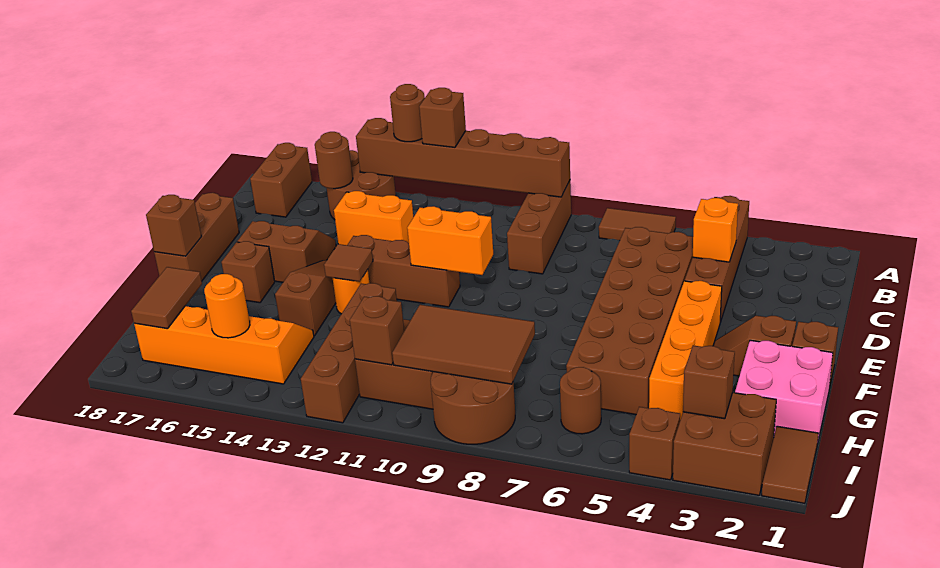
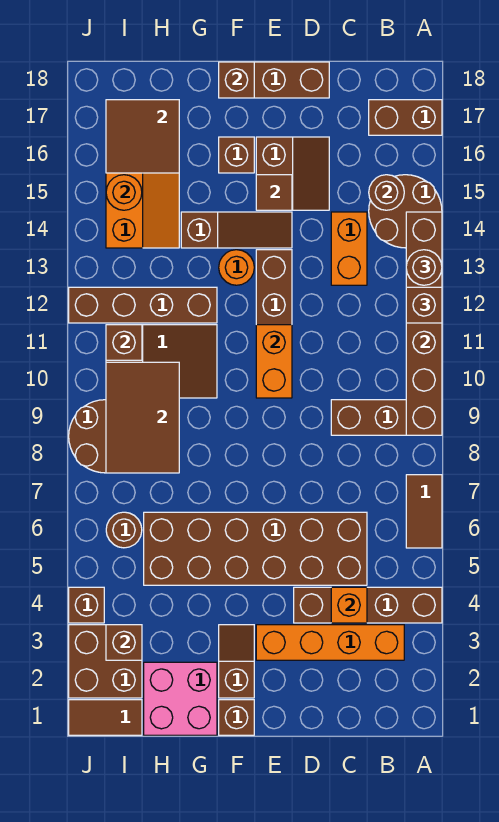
orange 1x4 brick [649,281,722,420] -> orange 1x4 brick moved to [256,625,404,660]
brown 1x1 tile [324,244,373,282] -> brown 1x1 tile moved to [256,175,292,210]
brown 1x2 tile [131,267,202,329] -> brown 2x2 tile [106,100,179,173]

